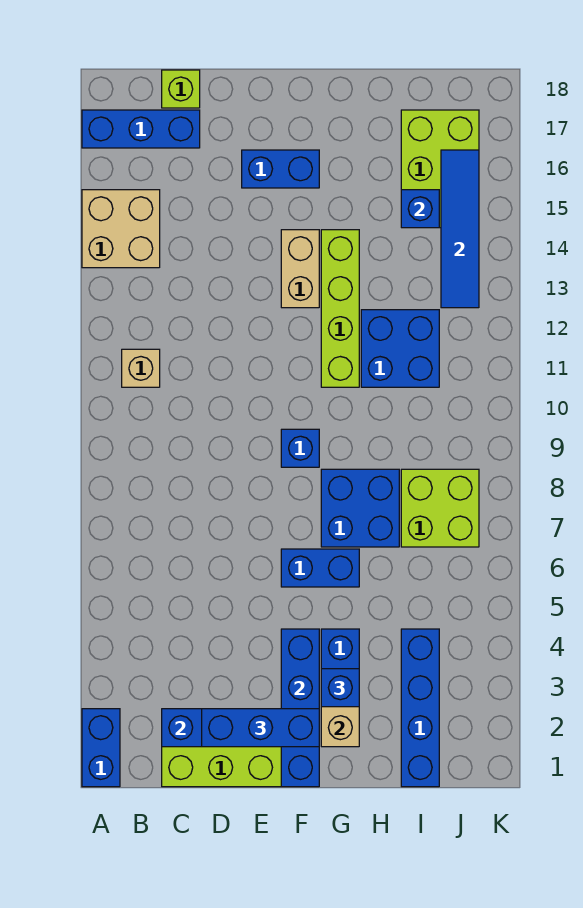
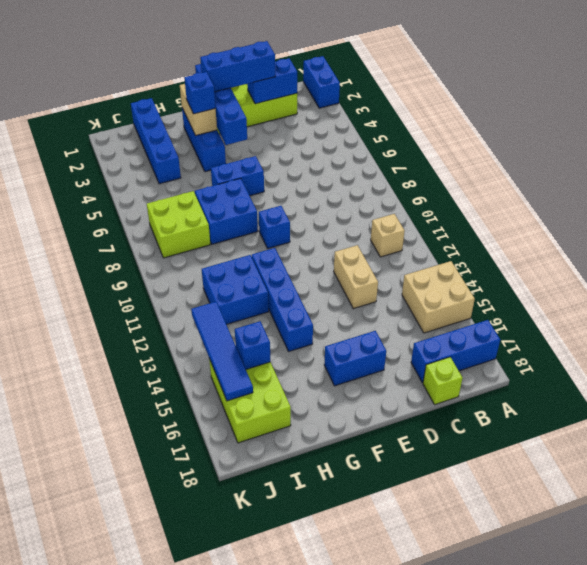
tan 1x2 brick [281,230,319,308] -> tan 1x2 brick moved to [334,245,378,309]
lime 1x4 brick [321,230,359,387] -> blue 1x4 brick [252,248,313,351]

